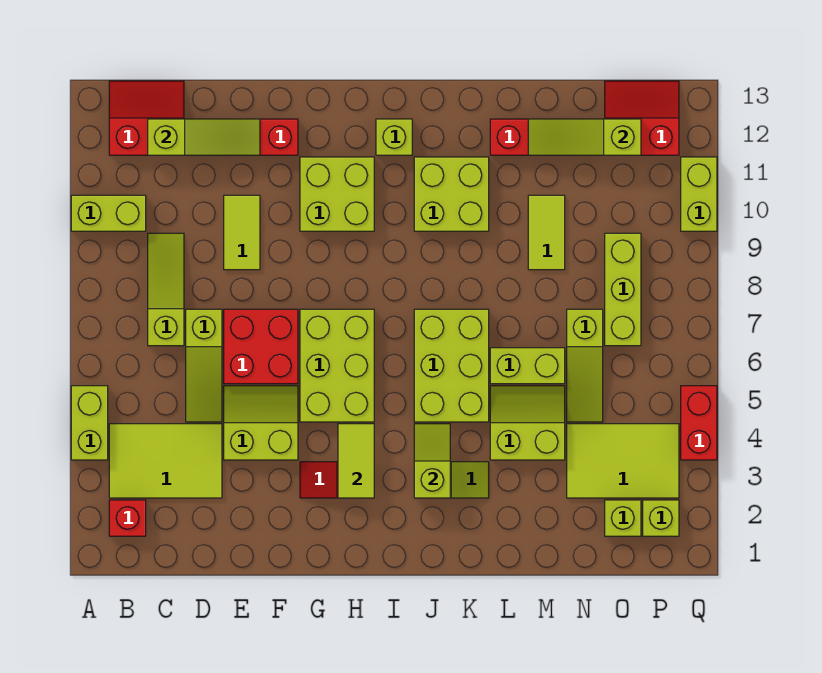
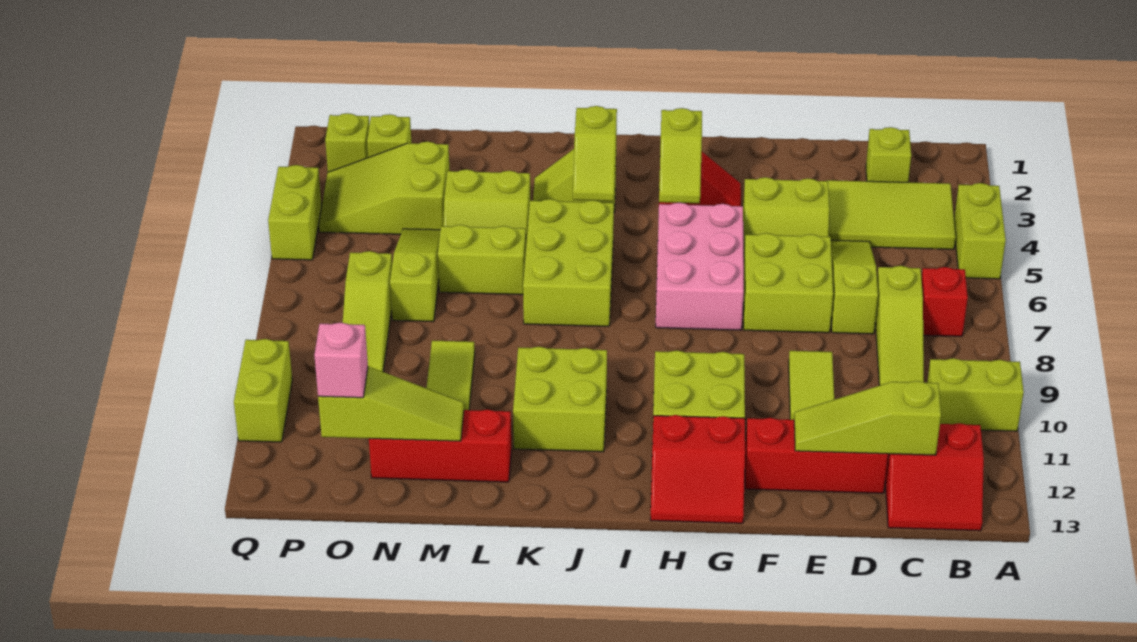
red 1x1 brick [109,500,146,536] -> red 1x1 brick moved to [921,267,968,336]
red 2x2 brick [224,309,298,384] -> lime 2x2 brick [743,233,833,333]
lime 2x3 brick [300,309,374,422] -> pink 2x3 brick [656,203,744,330]
lime 1x2 tile [338,424,374,498] -> lime 1x2 slope [659,108,702,203]
lime 1x1 brick [376,119,412,155] -> lime 1x1 brick moved to [866,127,911,182]
lime 2x3 tile [567,424,679,498] -> lime 2x3 slope [319,142,449,234]
lime 1x3 brick [605,233,641,346] -> lime 1x3 slope [343,251,392,372]
red 2x2 slope [605,81,679,155] -> red 2x2 slope moved to [650,415,745,523]
none -> pink 1x1 brick [314,322,368,398]
red 1x2 brick [681,386,717,460] -> lime 1x2 brick [268,165,322,260]

